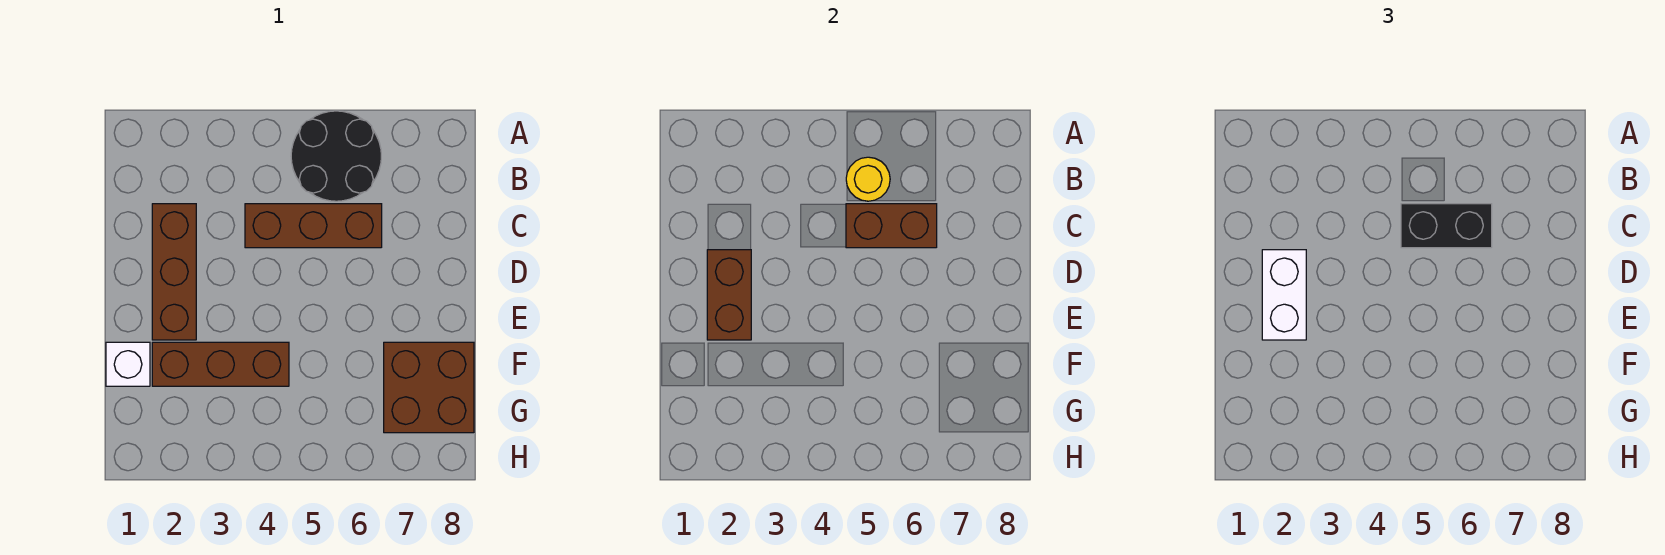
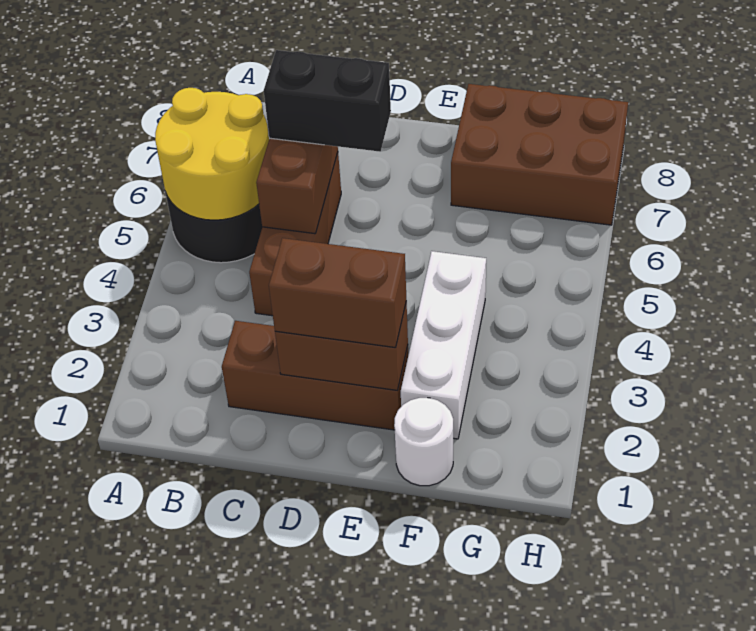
yellow 1x1 round brick [846,157,890,201] -> yellow 2x2 round brick [155,88,269,220]
black 1x2 brick [1401,204,1492,248] -> black 1x2 brick turned to [264,50,391,152]
white 1x2 brick [1262,250,1306,340] -> brown 1x2 brick [269,238,406,348]
white 1x1 brick [106,342,150,386] -> white 1x1 round brick [394,398,453,486]
brown 1x3 brick [152,342,289,386] -> white 1x3 brick [401,251,486,439]
brown 2x2 brick [384,342,474,433] -> brown 2x3 brick [451,84,628,225]

